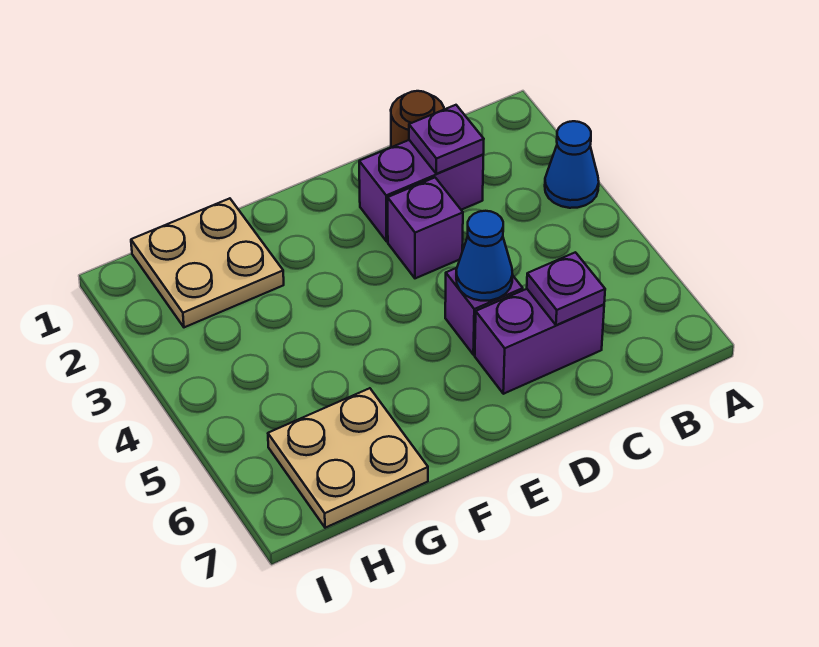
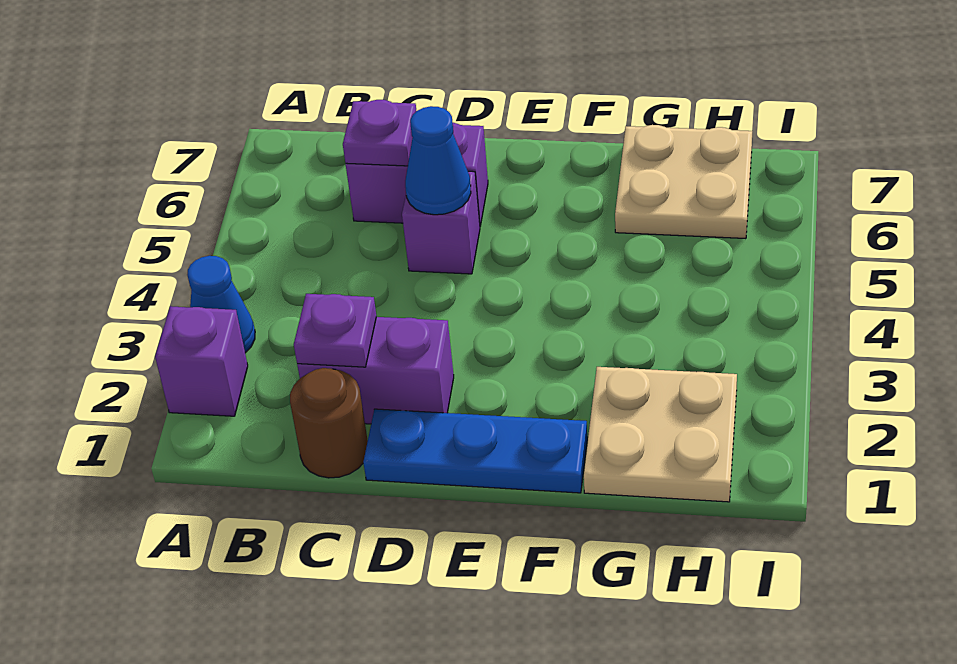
none -> blue 1x3 plate [363,409,587,493]
purple 1x1 brick [388,178,463,278] -> purple 1x1 brick moved to [155,306,248,416]

